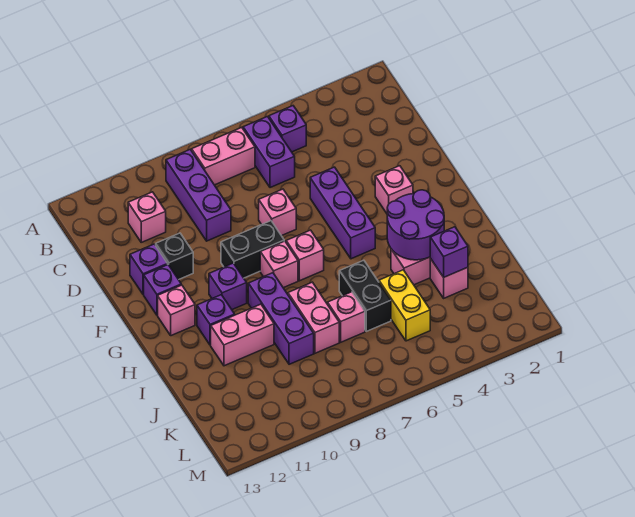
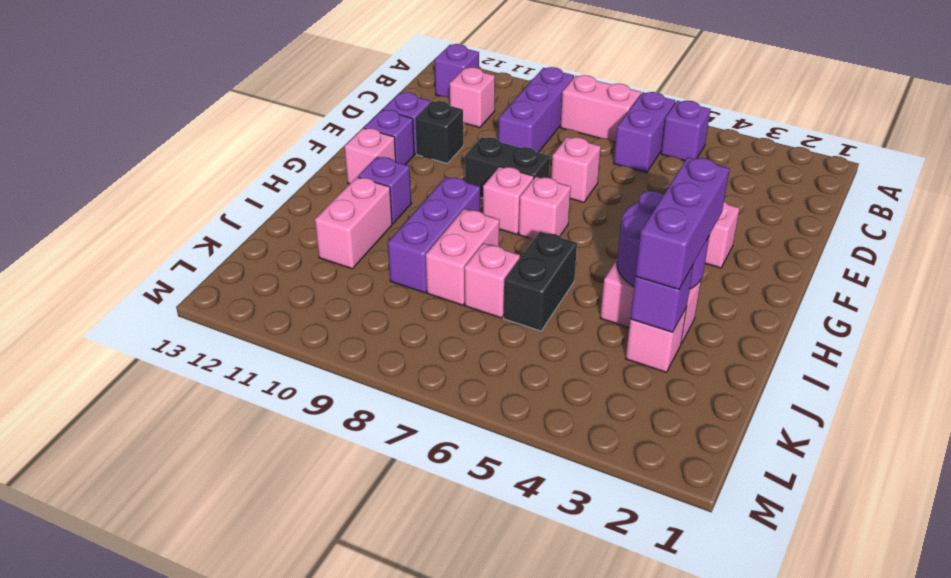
purple 1x3 brick [310,167,375,259] -> purple 1x3 brick moved to [636,157,730,289]
purple 1x1 brick [209,263,247,309] -> purple 1x1 brick moved to [435,44,479,98]
pink 1x2 brick [211,304,274,366] -> pink 1x2 brick turned to [315,177,392,269]
yellow 1x2 brick [379,270,430,341] -> none

